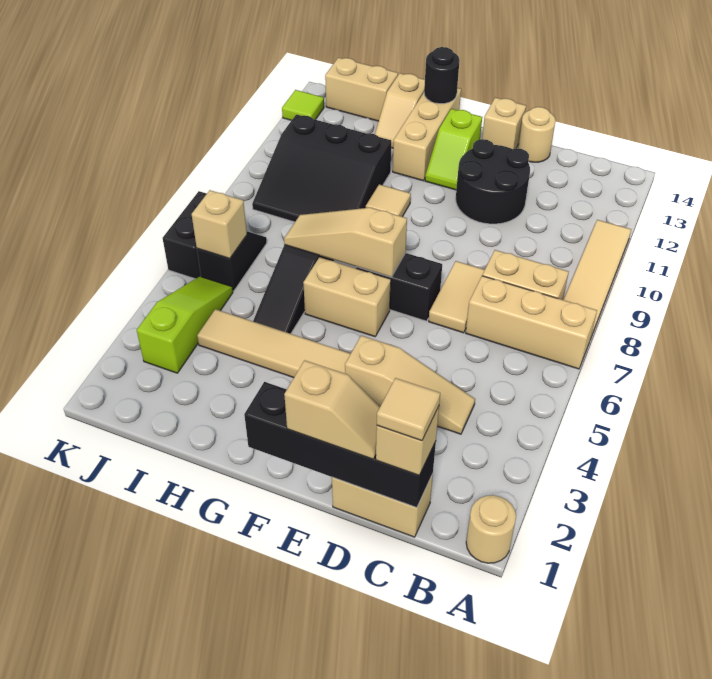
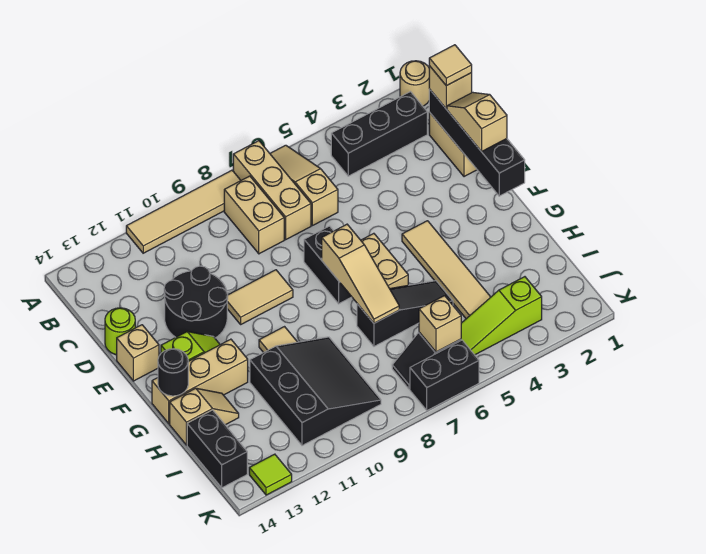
none -> black 1x3 brick [331,92,427,176]
tan 1x3 slope [345,336,475,434] -> tan 1x3 slope moved to [270,145,338,226]
tan 1x2 tile [429,261,484,333] -> tan 1x2 tile moved to [227,270,293,324]
tan 1x1 round brick [518,107,556,162] -> lime 1x1 round brick [105,308,135,355]
tan 1x2 brick [325,58,398,121] -> black 1x2 brick [187,410,247,488]

